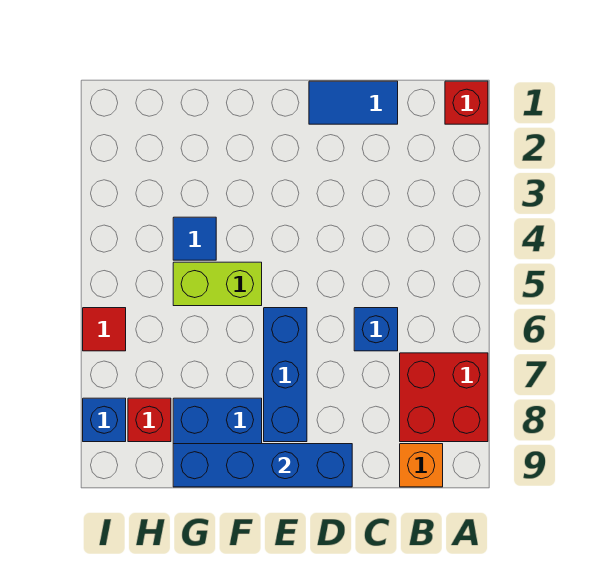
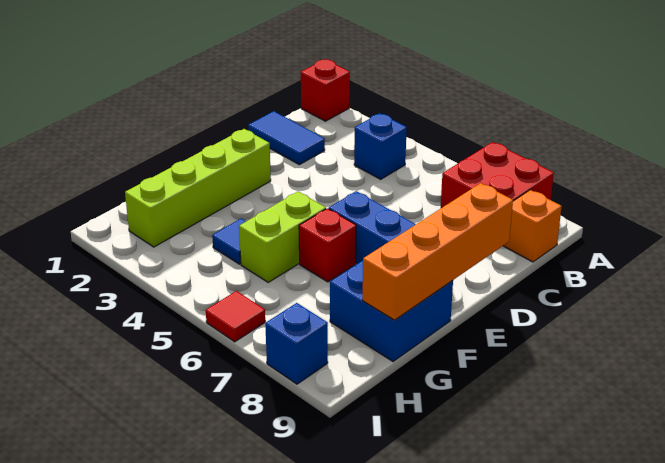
blue 1x2 tile [309,81,398,124] -> blue 1x2 tile turned to [248,111,325,165]
blue 1x1 brick [354,308,398,351] -> blue 1x1 brick moved to [354,113,407,179]
blue 1x4 brick [173,444,352,487] -> orange 1x4 brick [363,183,513,320]
none -> lime 1x4 brick [125,129,271,247]
red 1x1 brick [128,398,171,442] -> red 1x1 brick moved to [299,208,356,282]

